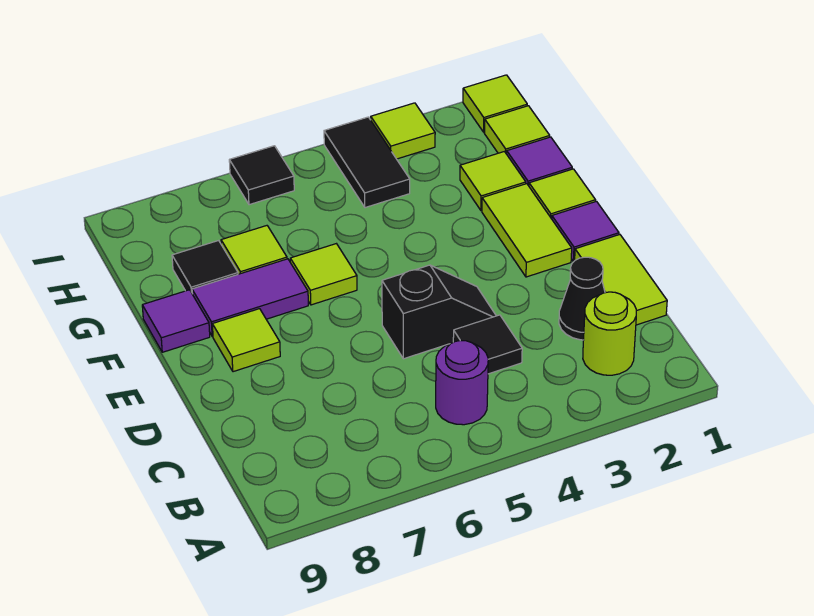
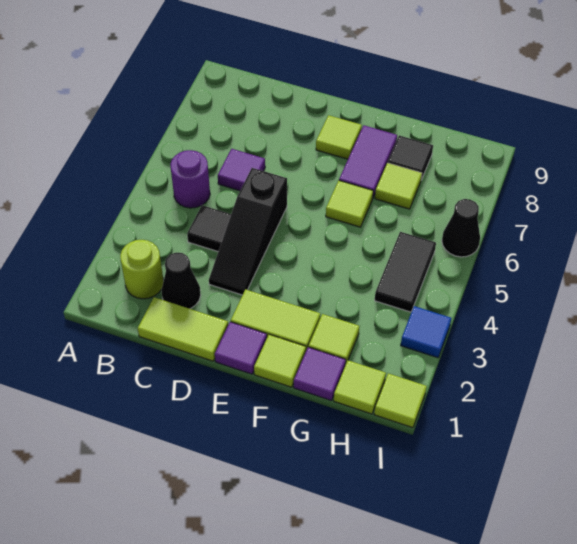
black 1x2 slope [382,265,496,359] -> black 1x3 slope [209,168,287,295]
purple 1x1 tile [142,290,210,352] -> purple 1x1 tile moved to [218,149,265,191]
black 1x2 tile [324,117,410,208] -> black 1x2 tile turned to [375,232,436,312]
lime 1x1 tile [371,103,435,159] -> blue 1x1 tile [401,306,451,358]
black 1x1 tile [229,146,294,205] -> black 1x1 cone [442,199,480,257]

